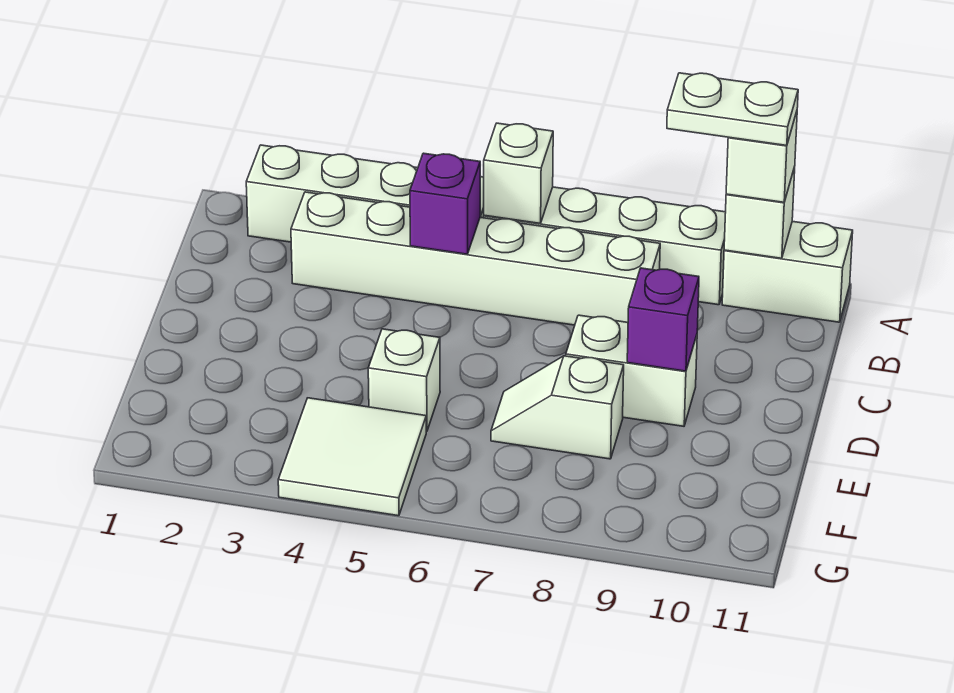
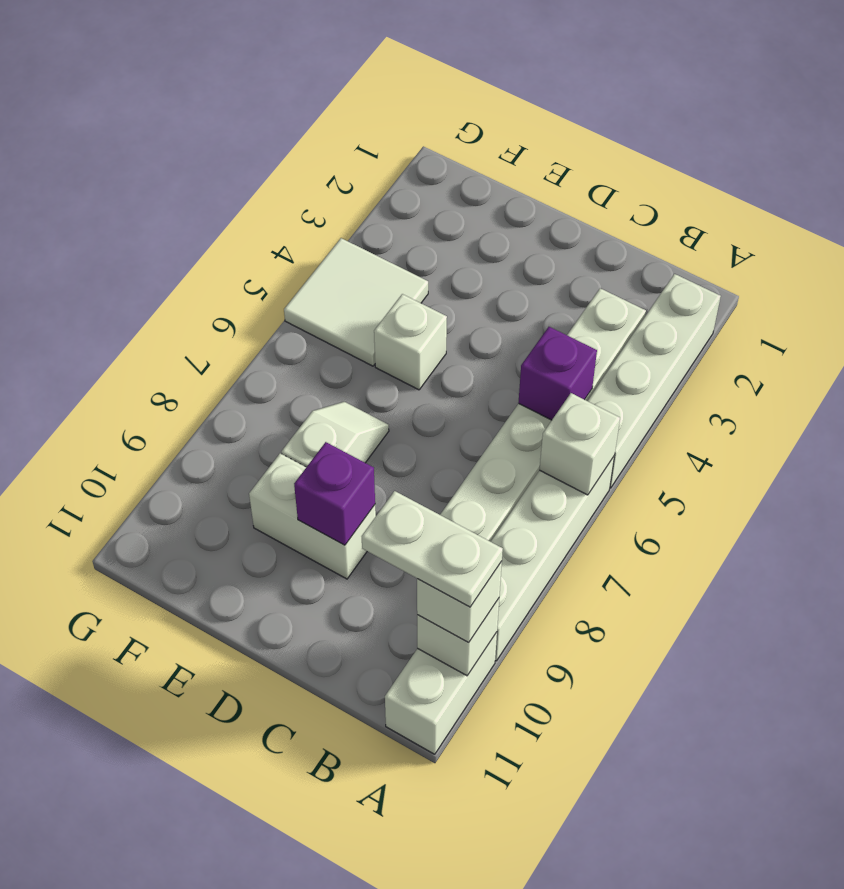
white 1x2 plate [667,73,798,146] -> white 1x2 plate turned to [362,491,503,607]
white 1x2 brick [566,315,697,426] -> white 1x2 brick turned to [249,453,376,579]

